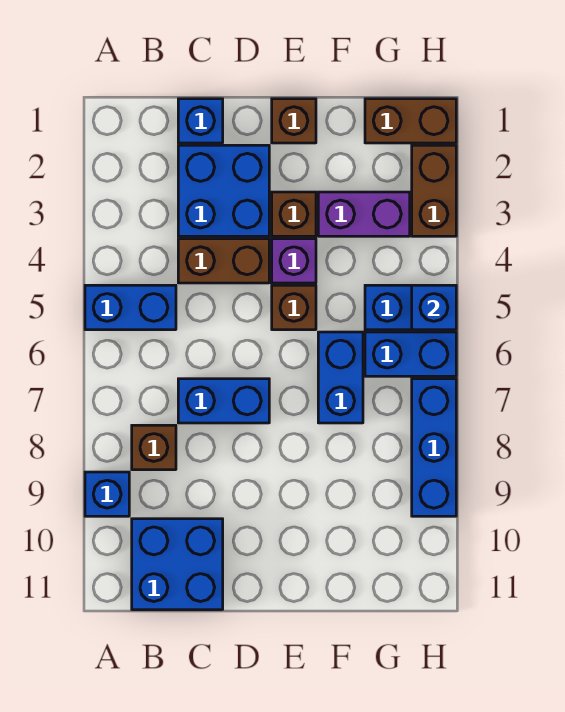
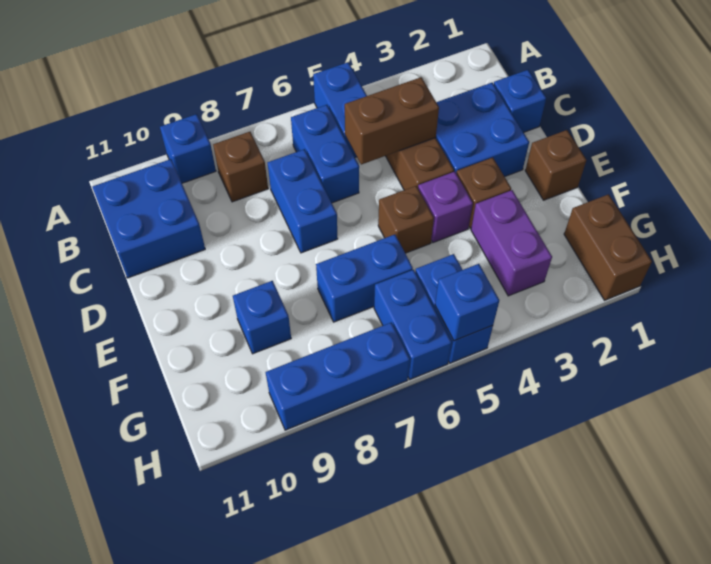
none -> blue 1x2 brick [291,105,359,203]
none -> blue 1x1 brick [233,281,291,354]
brown 1x2 brick [412,145,456,236] -> brown 1x2 brick moved to [345,77,439,165]

